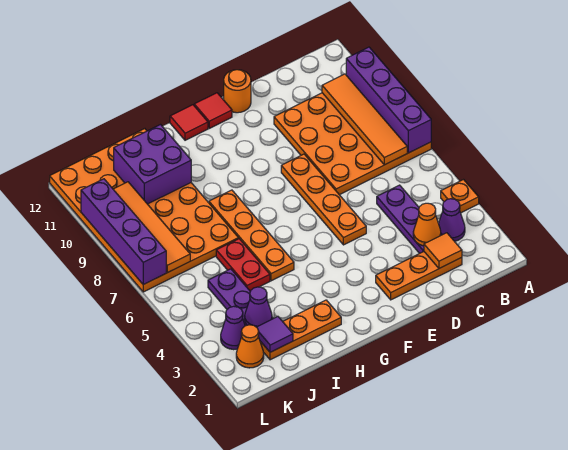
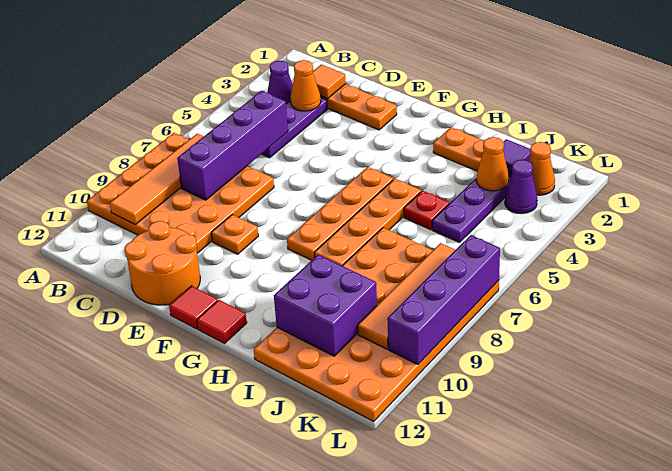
orange 1x1 plate [441,180,479,213] -> orange 1x1 plate moved to [211,215,258,254]
purple 1x4 brick [346,47,431,153] -> purple 1x4 brick moved to [177,91,288,200]
orange 1x4 plate [281,154,366,245] -> orange 1x4 plate moved to [287,167,393,260]
orange 1x1 round brick [224,70,251,113] -> orange 2x2 round brick [125,221,200,305]
red 1x2 plate [216,239,270,291] -> red 1x1 plate [404,191,449,230]
purple 1x1 cone [245,287,272,327] -> orange 1x1 cone [476,137,509,191]

